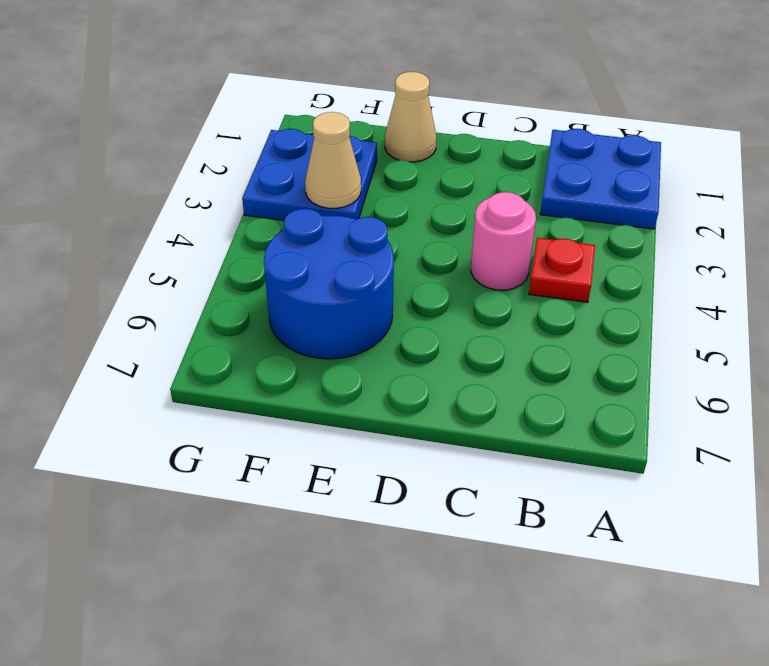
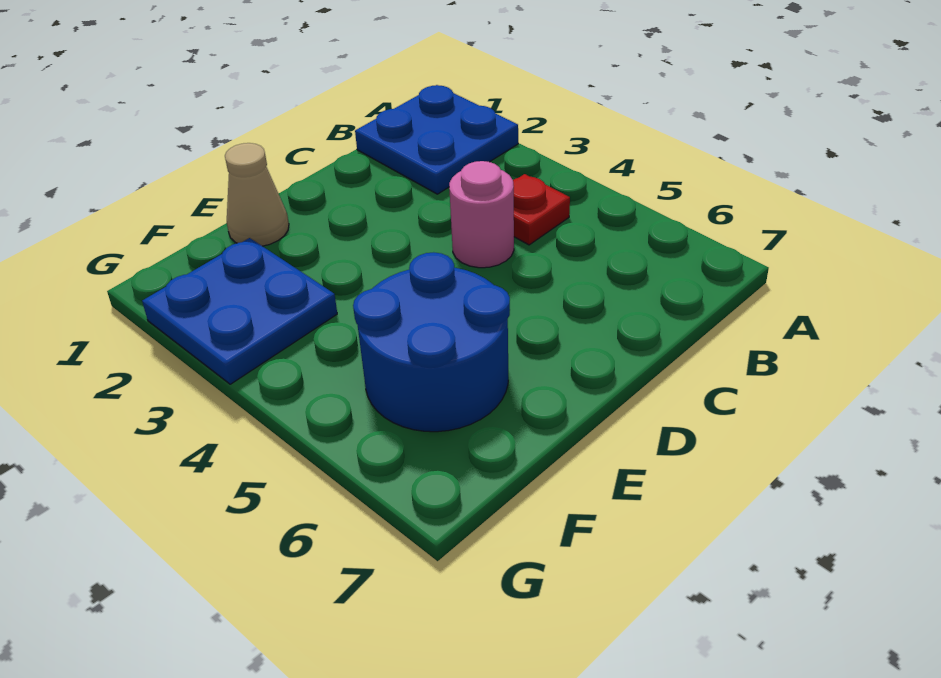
tan 1x1 cone [305,112,361,208] -> none

